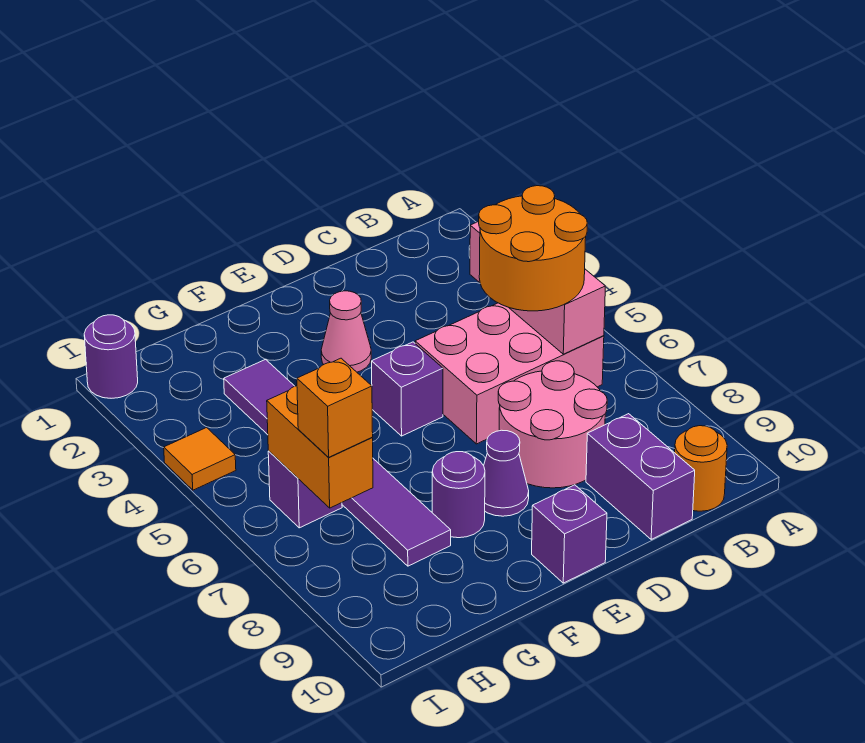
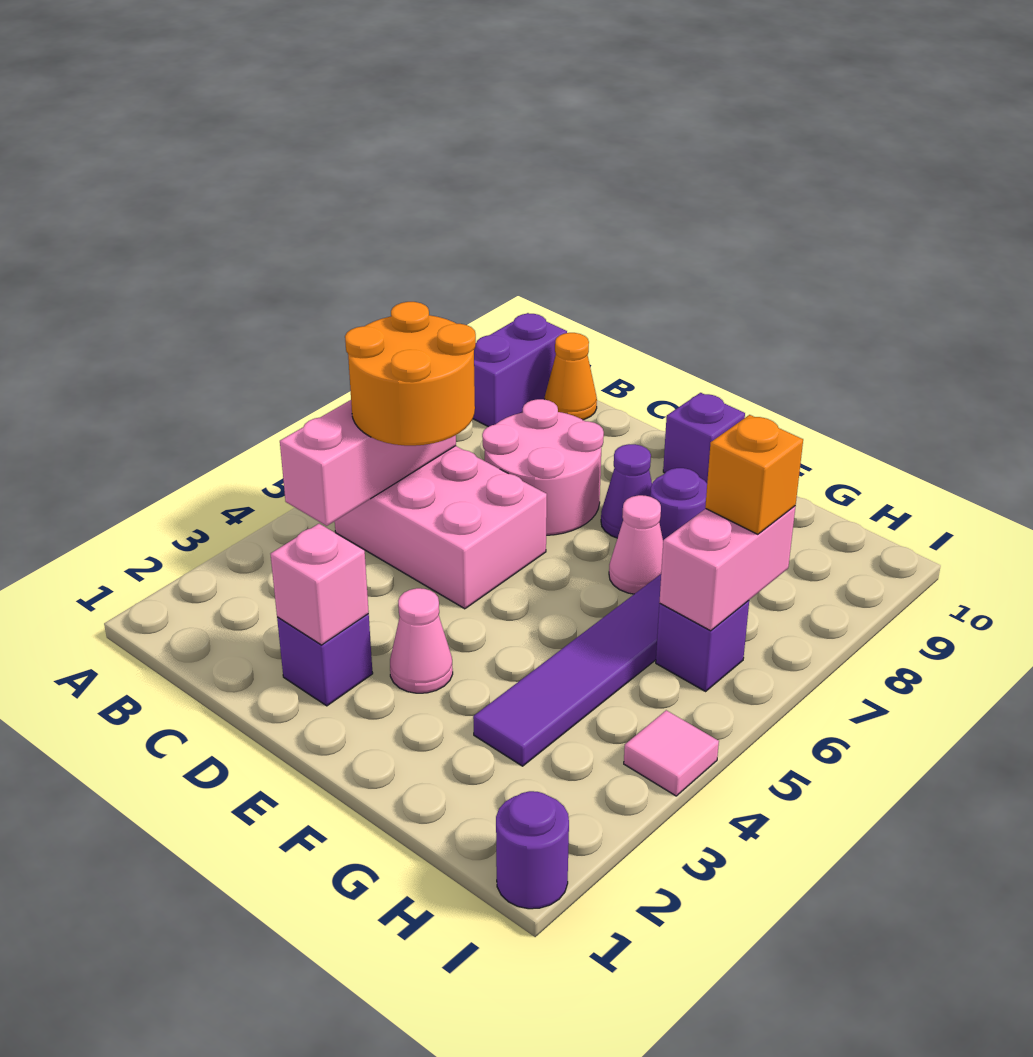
orange 1x1 round brick [675,426,727,511] -> orange 1x1 cone [545,333,597,420]
purple 1x2 brick [586,414,695,539] -> purple 1x2 brick moved to [473,313,567,427]
none -> pink 1x1 brick [271,524,369,645]
purple 1x1 brick [372,342,443,436] -> purple 1x1 brick moved to [277,614,373,706]
none -> pink 1x1 cone [609,495,663,594]
orange 1x2 brick [267,386,373,508] -> pink 1x2 brick [659,506,796,631]
orange 1x1 tile [164,428,236,490] -> pink 1x1 tile [624,710,719,796]

